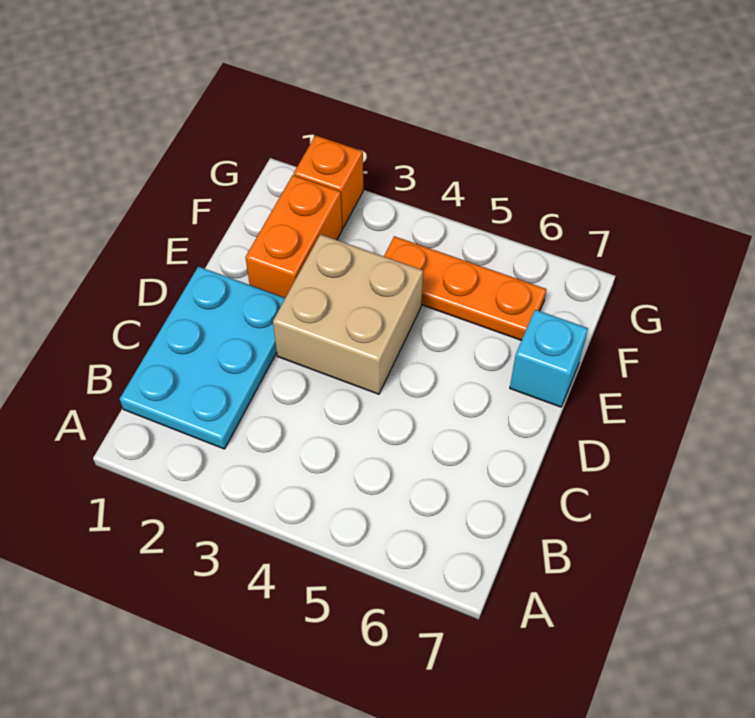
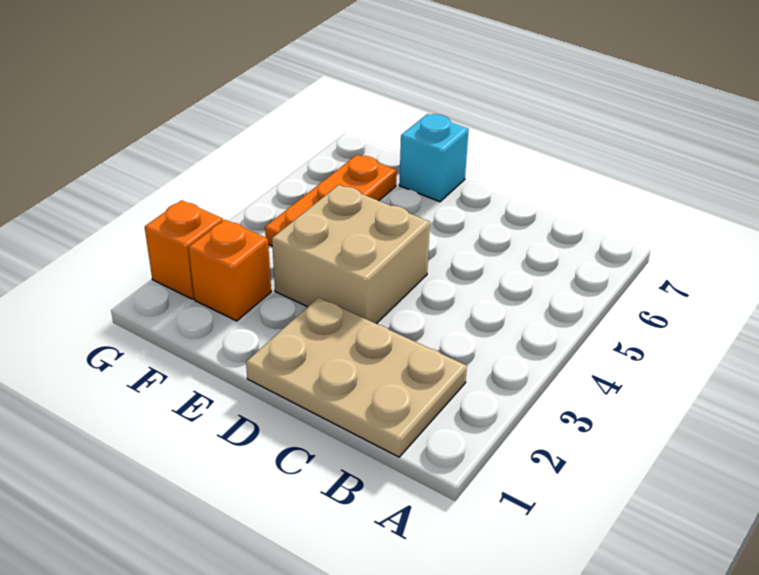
cyan 2x3 plate [120,267,285,449] -> tan 2x3 plate [246,297,467,457]
orange 1x2 brick [245,175,342,298] -> orange 1x1 brick [188,220,271,321]

